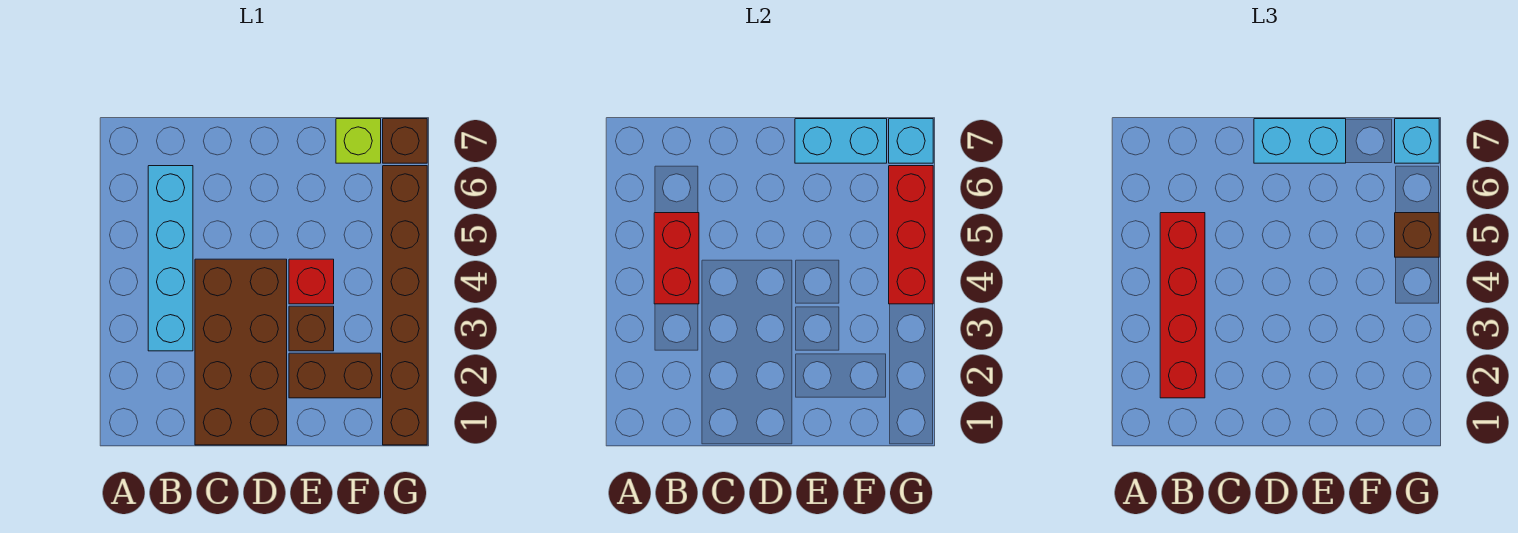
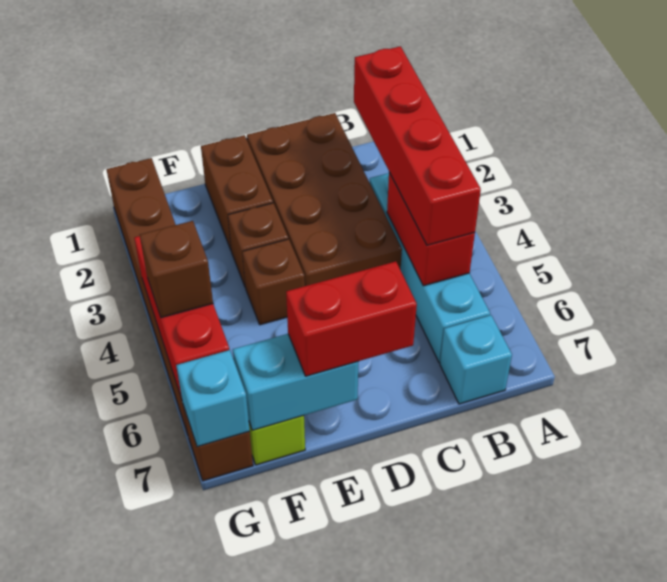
cyan 1x2 brick [1254,119,1346,163] -> red 1x2 brick [286,261,417,376]
brown 1x2 brick [289,353,381,398] -> brown 1x2 brick turned to [201,135,273,249]
red 1x1 brick [289,259,334,304] -> brown 1x1 brick [242,239,305,325]
cyan 1x1 brick [1395,119,1439,163] -> cyan 1x1 brick moved to [440,315,512,404]

